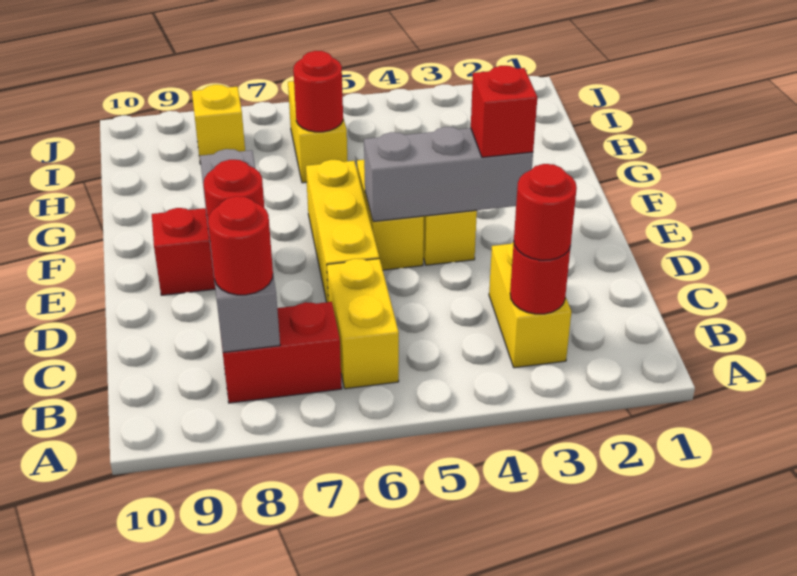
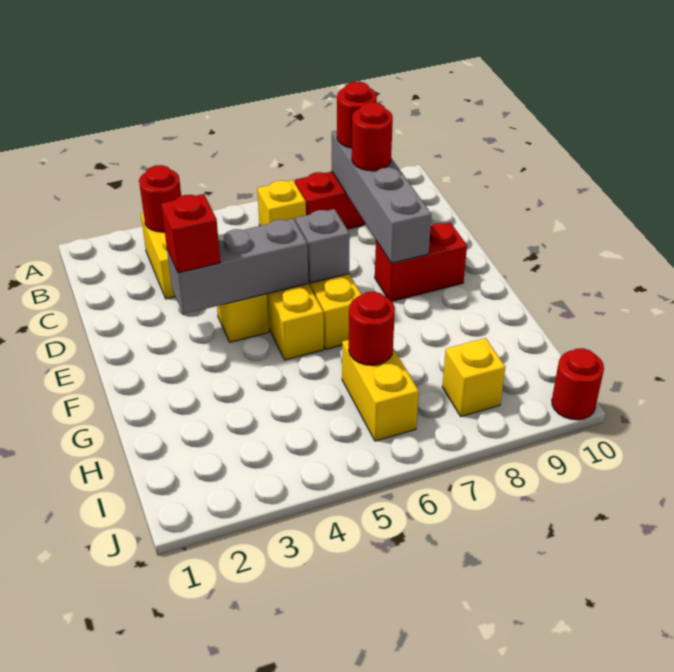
red 1x1 round brick [514,164,577,260] -> red 1x1 round brick moved to [552,348,604,420]
yellow 1x2 brick [327,259,399,389] -> yellow 1x1 brick [257,180,306,226]
none -> grey 1x1 brick [295,209,350,283]

